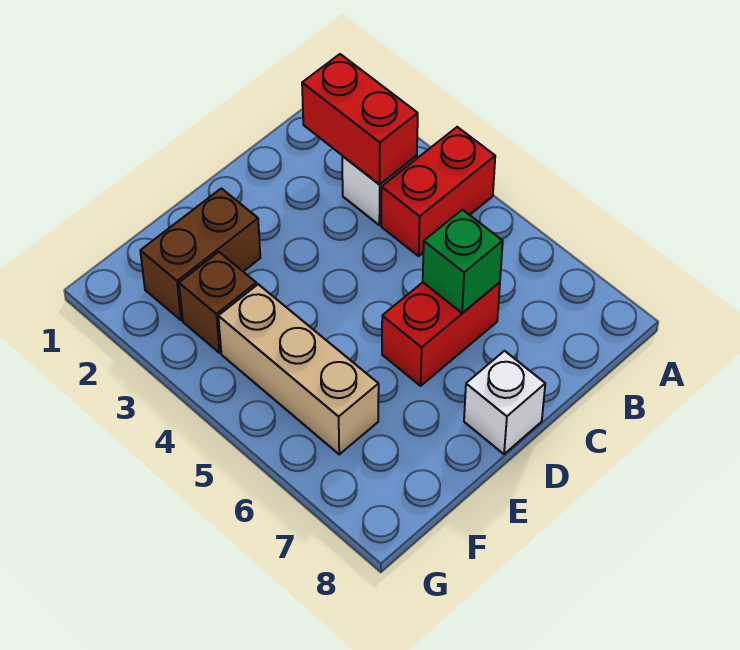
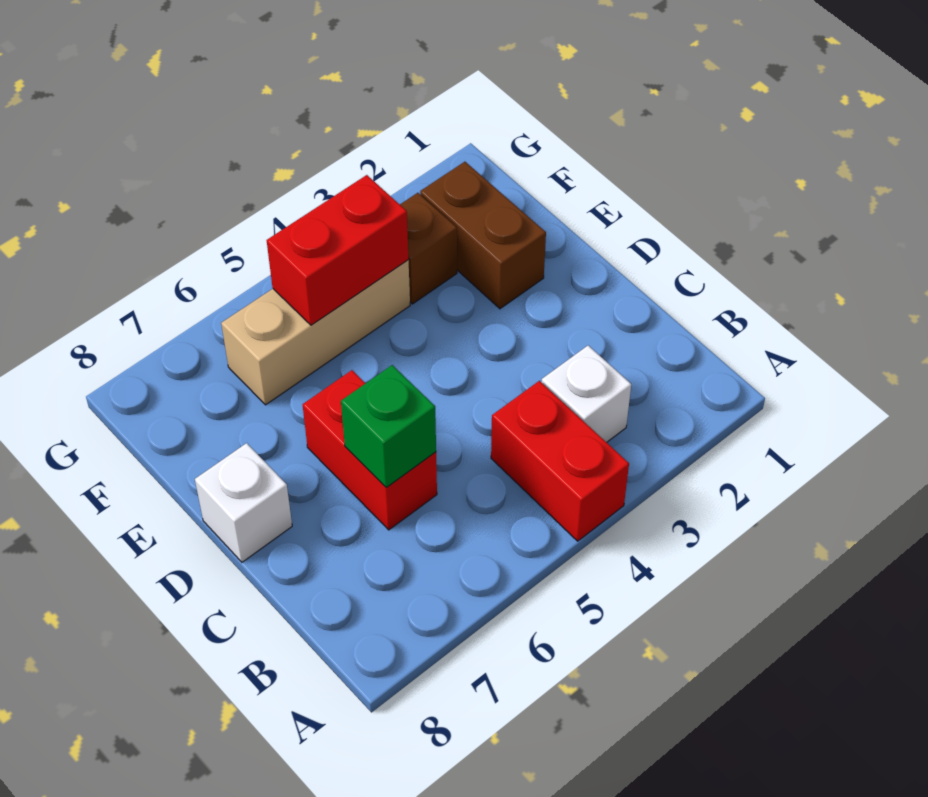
red 1x2 brick [302,54,418,185] -> red 1x2 brick moved to [267,175,409,325]

